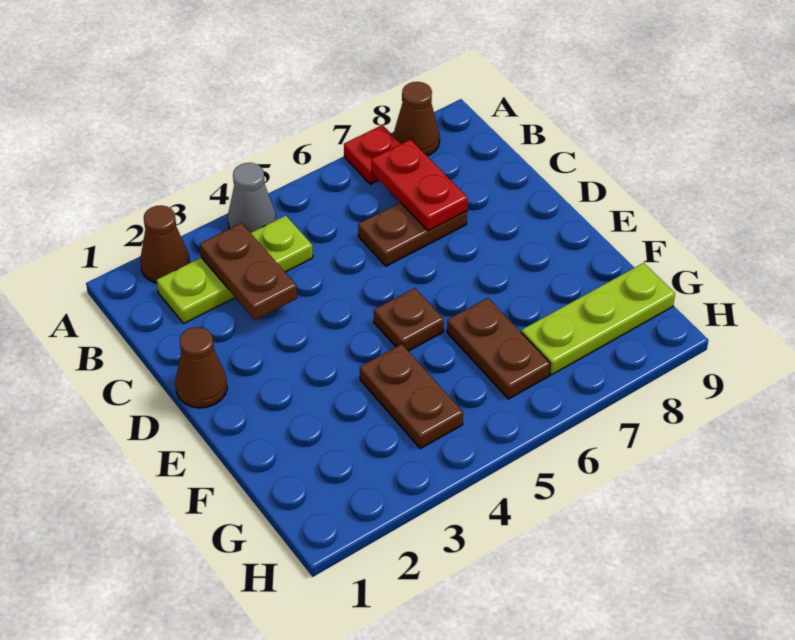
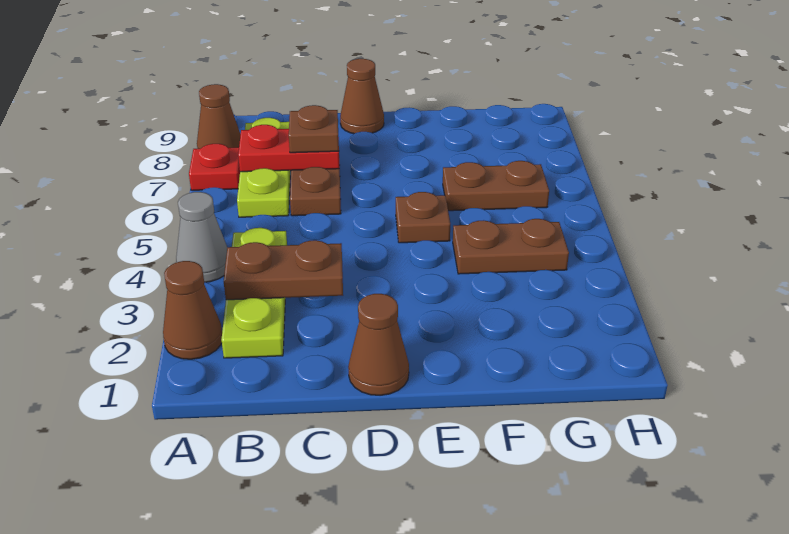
none -> brown 1x1 plate [289,105,339,153]
none -> brown 1x1 cone [340,59,384,134]
lime 1x3 plate [521,263,675,375] -> lime 1x3 plate moved to [237,118,291,217]

